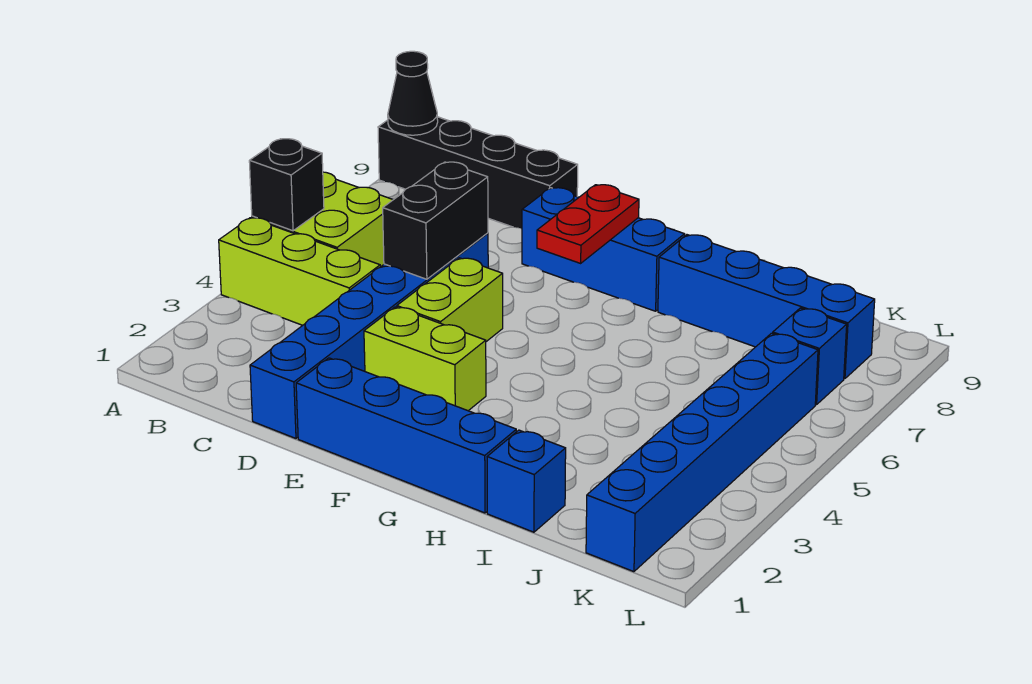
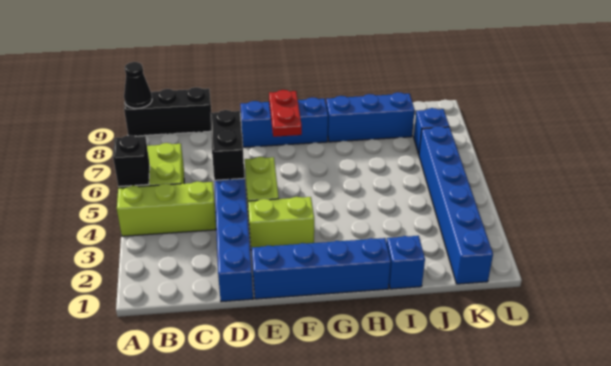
black 1x4 brick [378,117,578,229] -> black 1x3 brick [124,87,211,136]
blue 1x4 brick [658,235,875,379] -> blue 1x3 brick [326,92,415,142]

